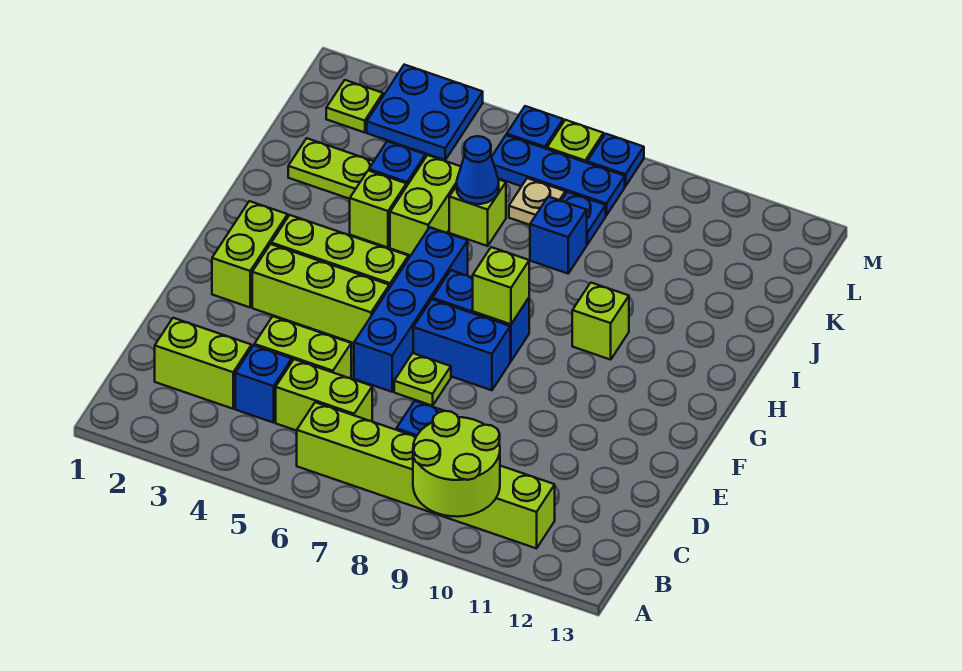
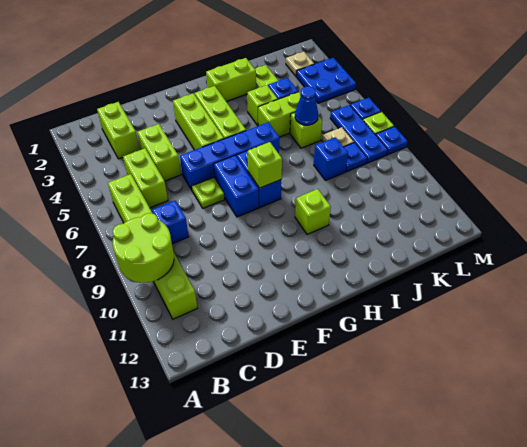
blue 1x1 brick [235,345,292,423] -> none
lime 1x2 brick [212,201,288,307] -> lime 1x2 brick moved to [206,58,256,102]
lime 1x1 plate [326,80,383,133] -> tan 1x1 plate [286,52,314,76]

